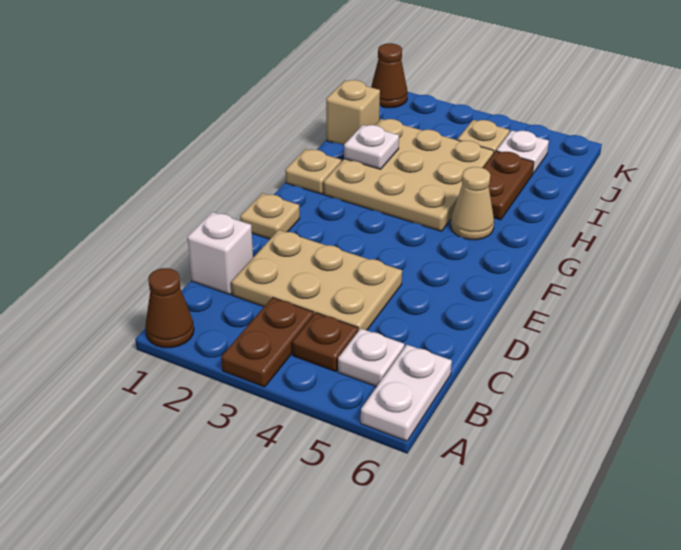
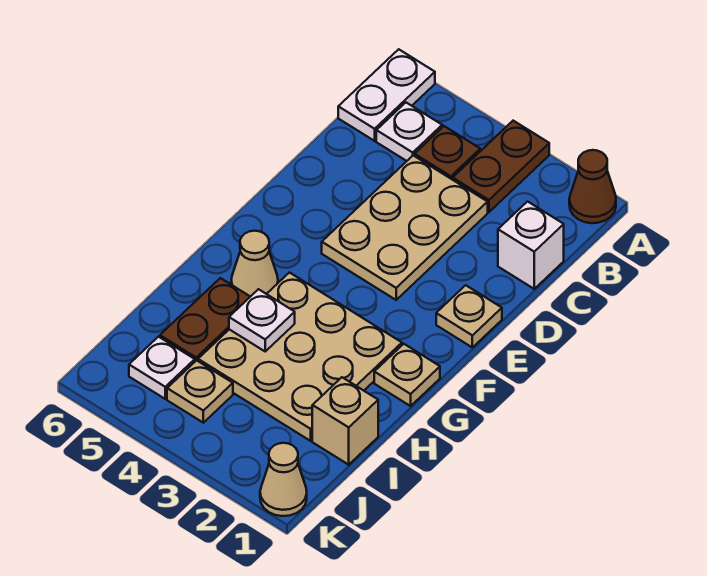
tan 2x3 plate [231,230,402,331] -> tan 2x3 plate turned to [322,155,488,300]
white 1x1 plate [344,125,399,169] -> white 1x1 plate moved to [229,289,295,351]
brown 1x1 cone [371,43,408,108] -> tan 1x1 cone [260,443,307,516]

